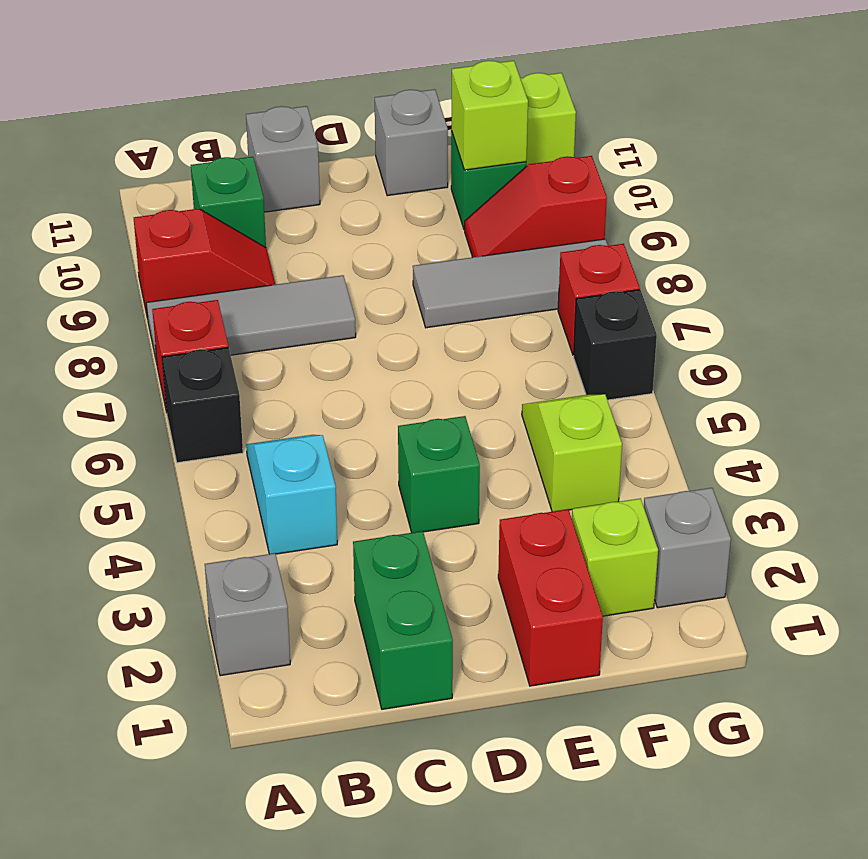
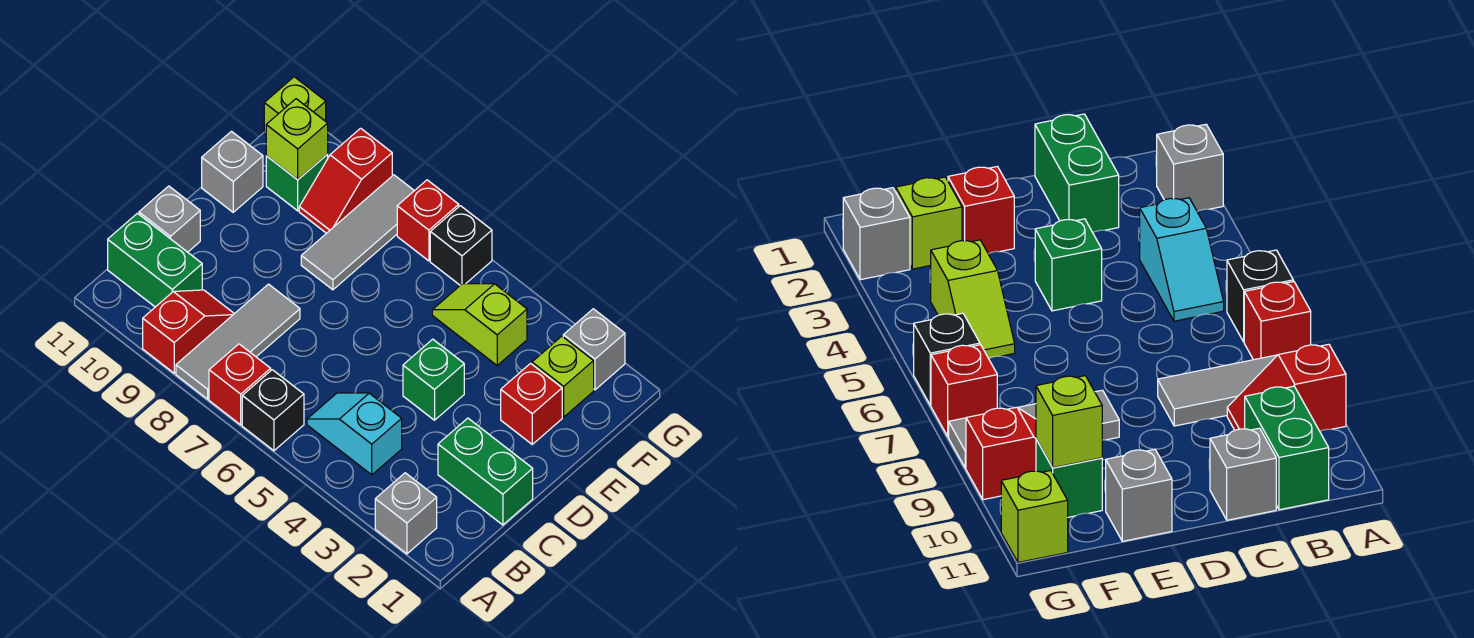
green 1x1 brick [191,157,266,247] -> green 1x2 brick [108,213,202,307]
red 1x2 brick [498,509,603,686] -> red 1x1 brick [501,364,562,444]

